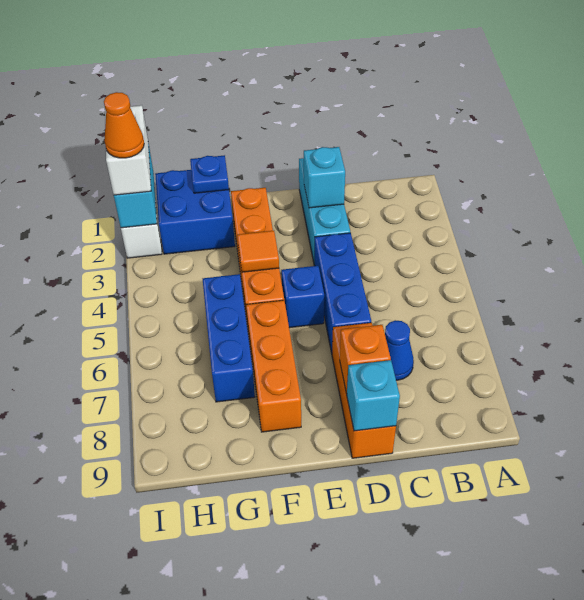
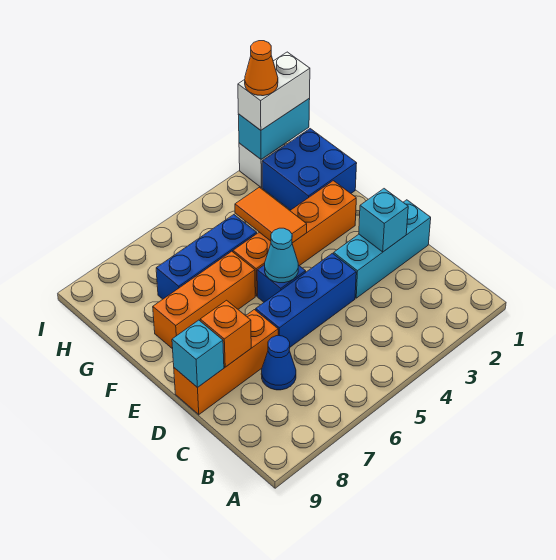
none -> cyan 1x1 cone [265,228,298,283]
orange 1x1 tile [237,231,279,272] -> orange 1x2 tile [235,187,307,243]
blue 1x1 plate [190,155,229,193] -> none

